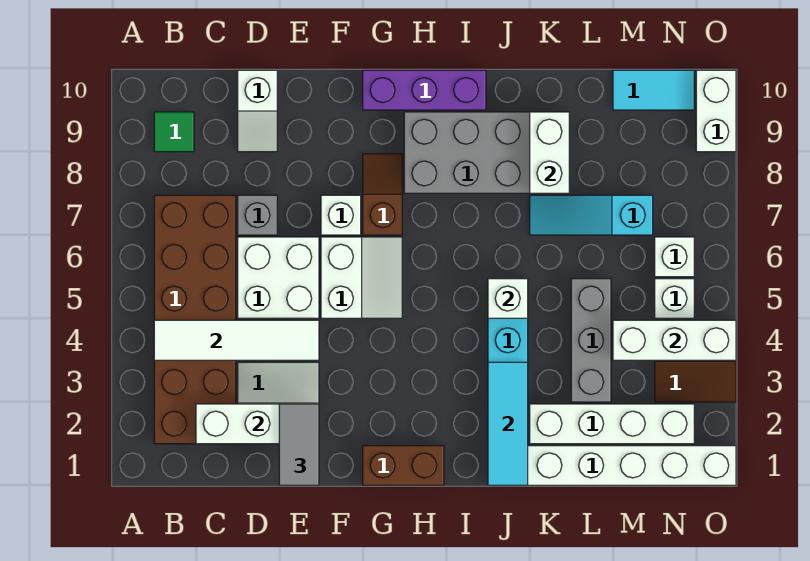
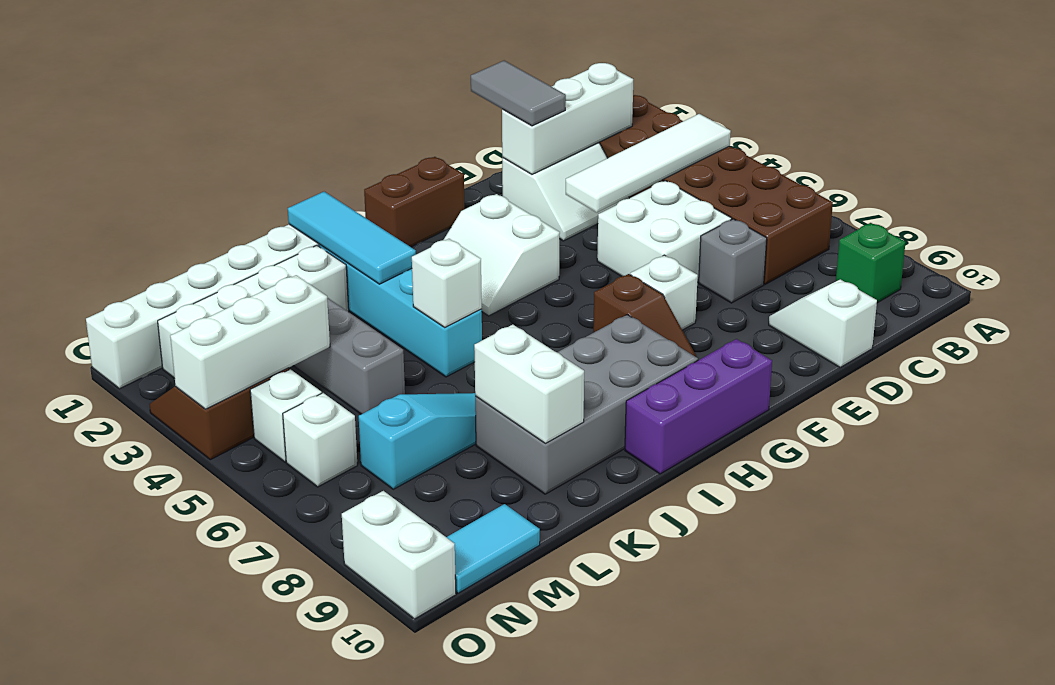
green 1x1 tile [154,112,194,152] -> green 1x1 brick [836,223,906,303]
white 2x2 slope [321,237,402,318] -> white 2x2 slope moved to [444,194,560,316]

